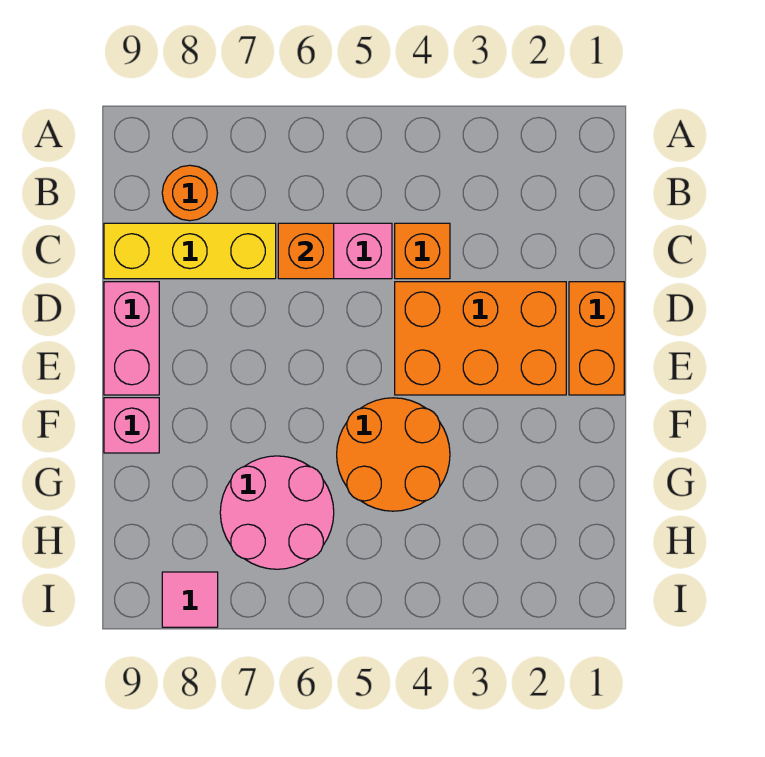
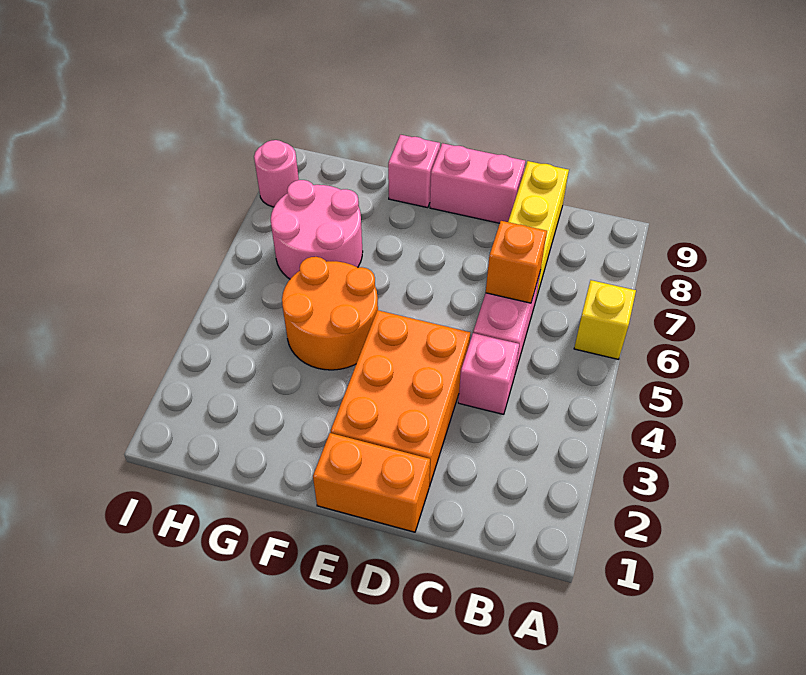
none -> yellow 1x1 brick [574,280,636,359]
orange 1x1 round brick [162,165,217,221] -> none
orange 1x1 brick [395,223,450,279] -> pink 1x1 brick [458,333,519,414]
pink 1x1 tile [162,572,218,627] -> pink 1x1 round brick [254,140,299,207]

